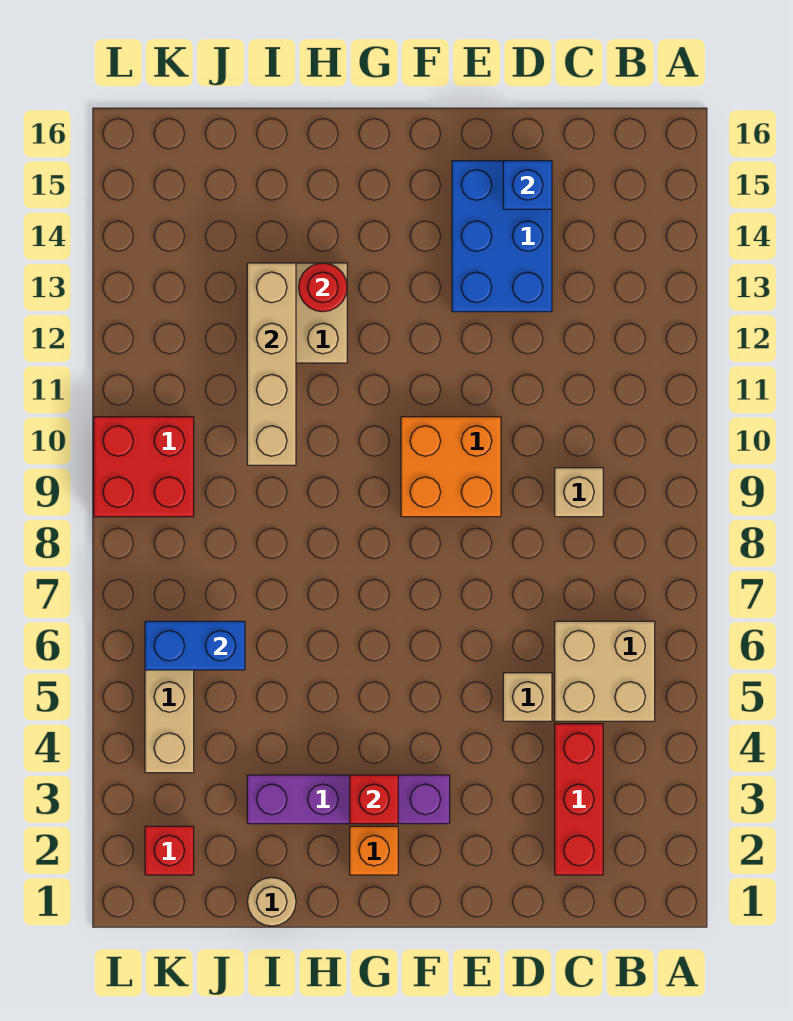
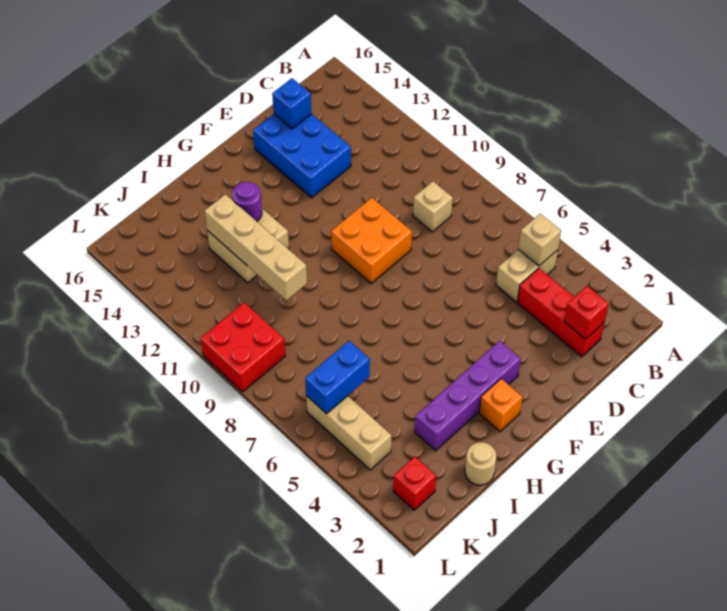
tan 2x2 brick [555,621,655,721] -> tan 1x2 brick [496,249,558,302]
tan 1x1 brick [503,673,552,721] -> tan 1x1 brick moved to [518,214,561,266]
red 1x1 brick [350,775,398,824] -> red 1x1 brick moved to [564,286,609,339]
red 1x1 round brick [299,263,347,312] -> purple 1x1 round brick [232,182,262,221]

